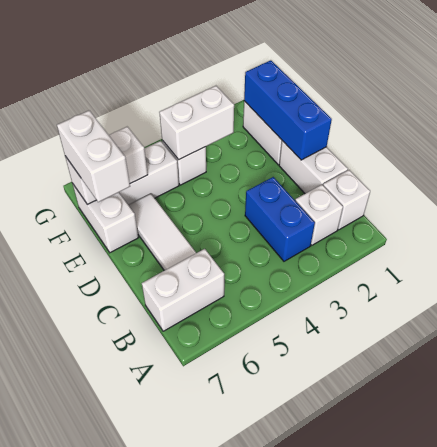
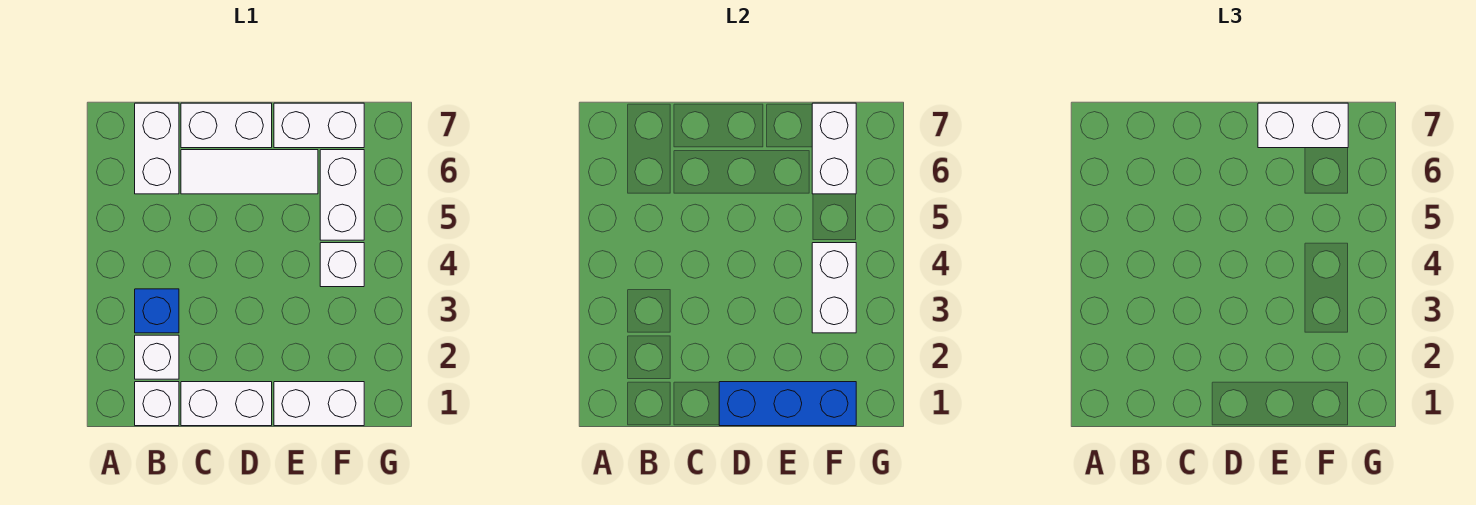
blue 1x2 brick [245,177,315,261] -> blue 1x1 brick [135,289,179,333]
none -> white 1x2 brick [181,103,272,148]

